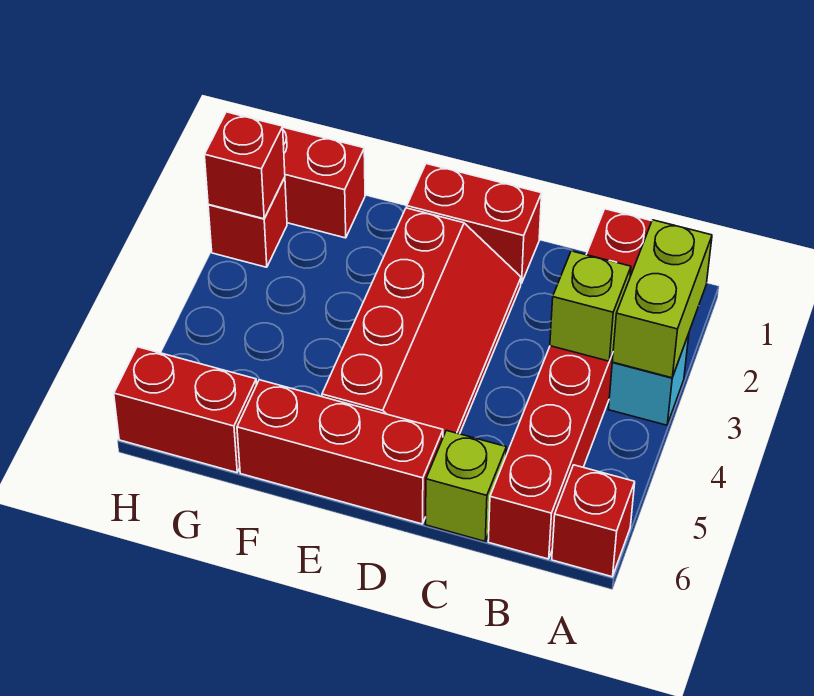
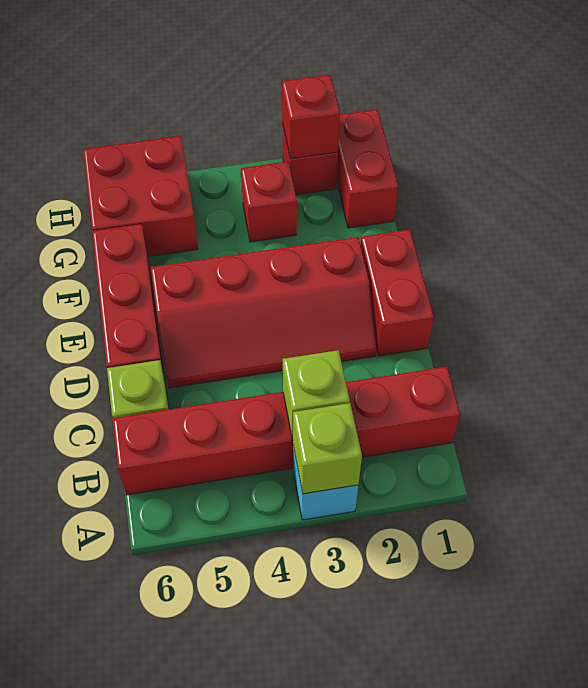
lime 1x2 brick [612,220,712,378] -> lime 1x1 brick [293,403,362,494]
red 1x1 brick [552,465,635,577] -> red 1x1 brick moved to [241,162,297,242]
red 1x2 brick [114,347,257,473] -> red 2x2 brick [83,136,198,257]

